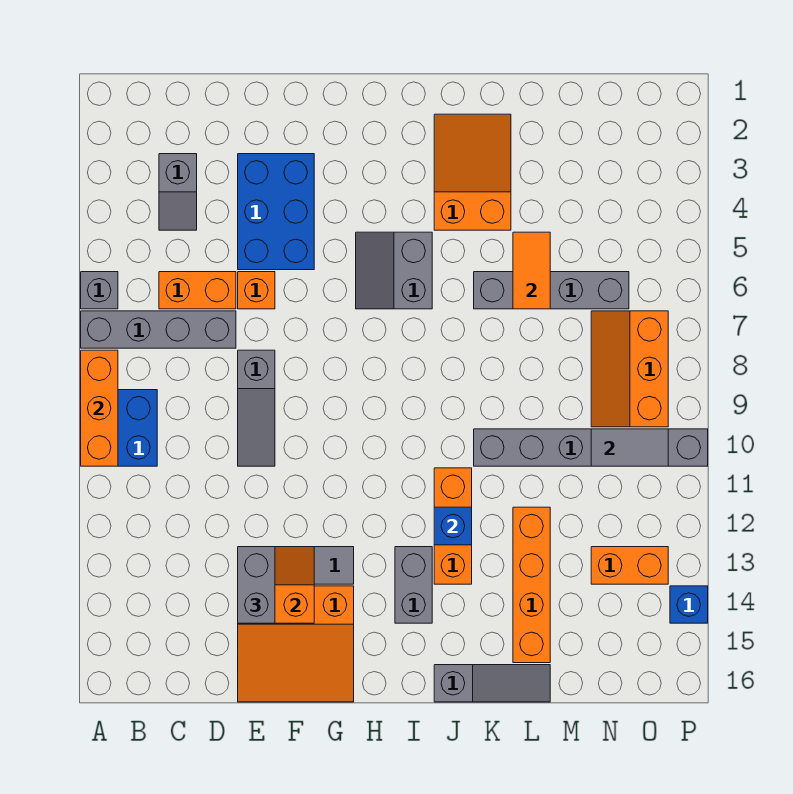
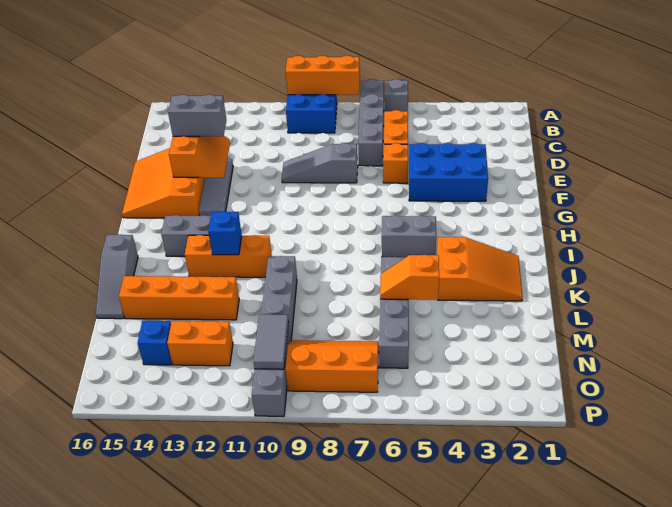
grey 1x2 slope [159,154,197,230] -> none
orange 1x2 tile [513,232,550,309] -> orange 1x2 slope [380,255,439,300]
orange 1x2 brick [591,547,668,584] -> orange 1x2 brick turned to [167,321,233,366]
blue 1x1 brick [670,586,708,623] -> blue 1x1 brick moved to [138,321,172,365]

